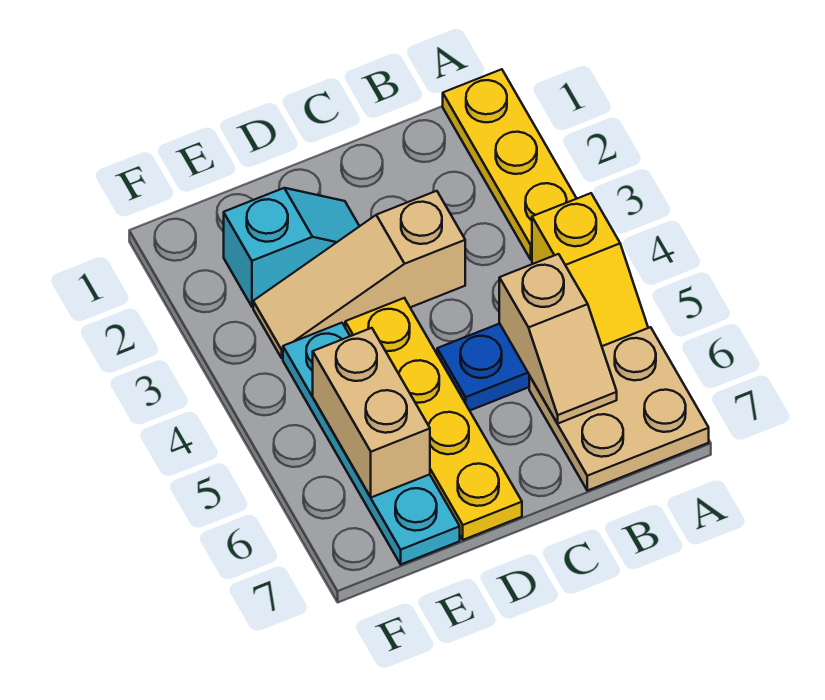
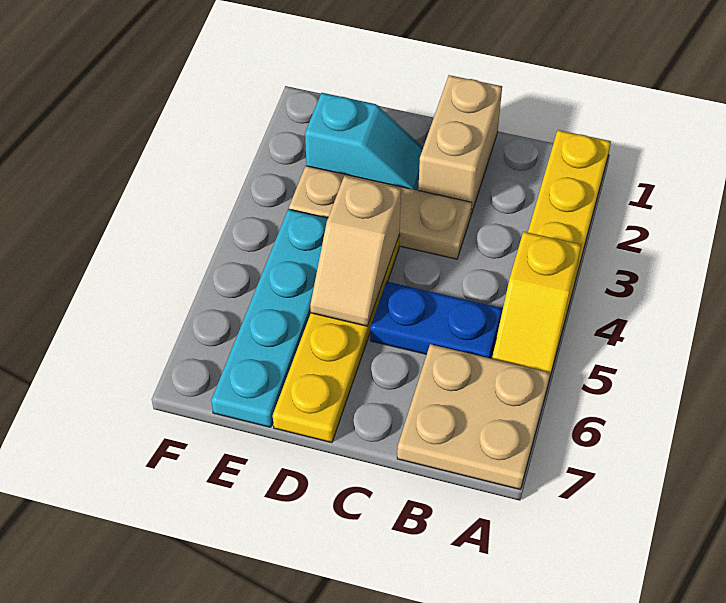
tan 1x2 slope [499,254,617,423] -> tan 1x2 slope moved to [310,176,401,326]
tan 1x3 slope [253,191,465,358] -> tan 1x3 plate [289,166,472,259]
tan 1x2 brick [313,328,430,497] -> tan 1x2 brick moved to [418,75,502,214]

